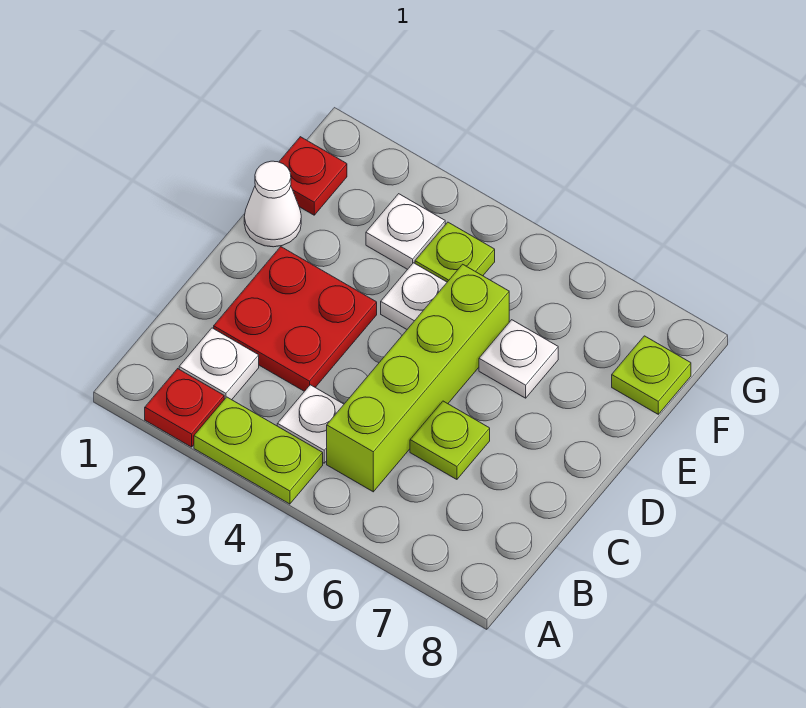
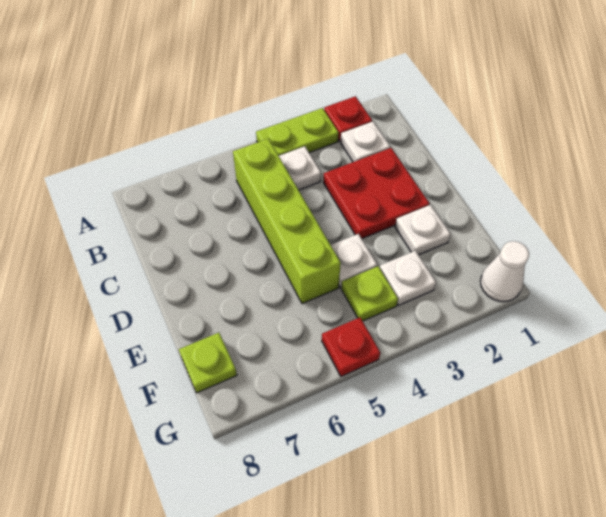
lime 1x1 plate [410,401,490,479] -> none
white 1x1 cone [244,161,301,247] -> white 1x1 cone moved to [480,241,529,301]
white 1x1 plate [479,320,558,398] -> white 1x1 plate moved to [395,205,451,255]
red 1x1 plate [279,137,347,215] -> red 1x1 plate moved to [322,317,380,376]

